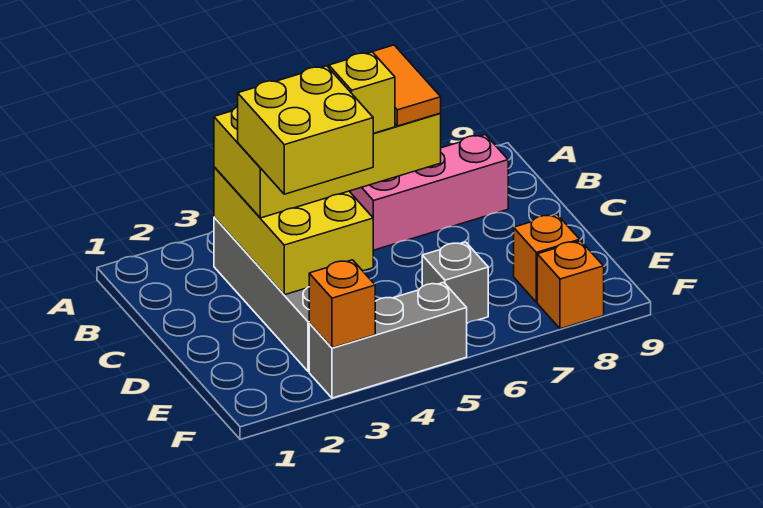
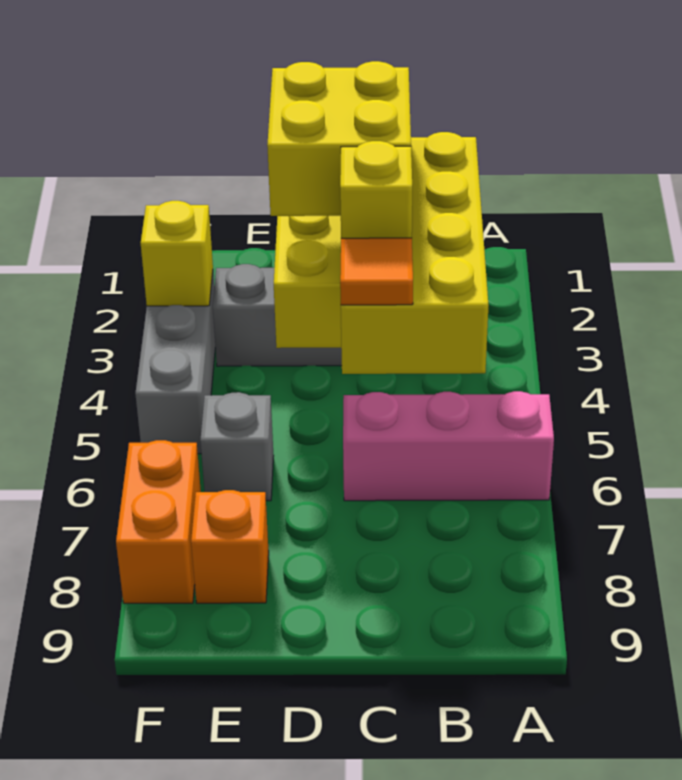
pink 1x3 brick [351,134,508,250] -> pink 1x3 brick turned to [343,391,554,501]
orange 1x2 tile [366,45,441,126] -> orange 1x1 tile [340,238,413,305]
orange 1x1 brick [309,260,375,348] -> yellow 1x1 brick [141,201,213,306]
orange 1x1 brick [537,241,604,329] -> orange 1x2 brick [116,440,201,603]

